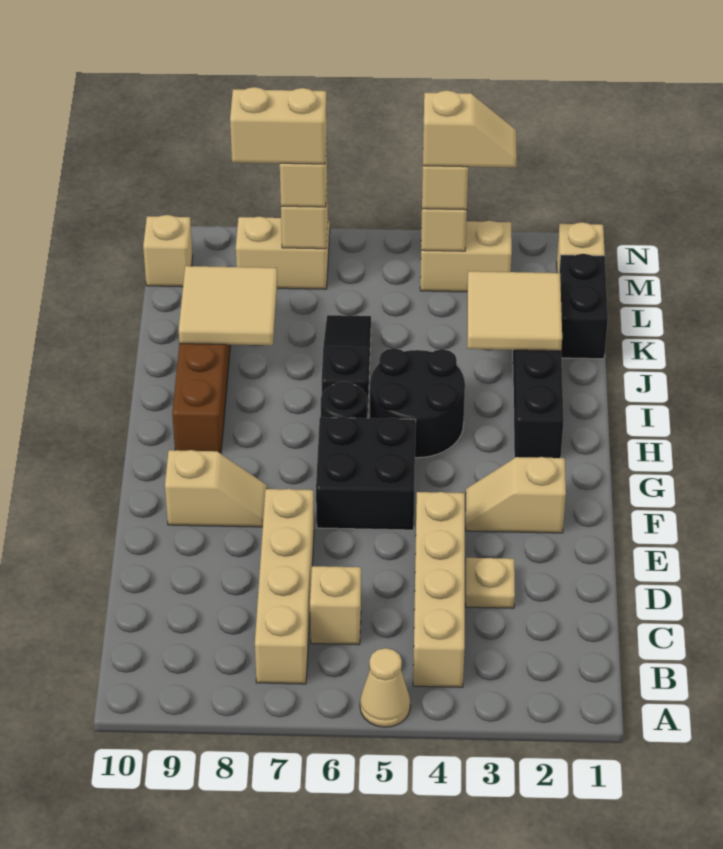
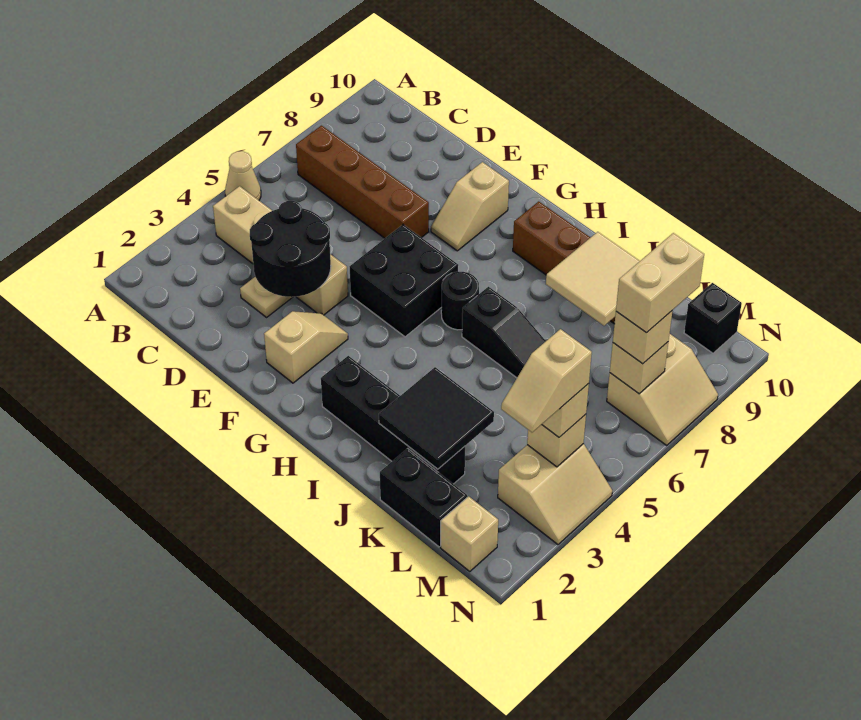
tan 1x4 brick [255,489,314,684] -> brown 1x4 brick [296,126,429,238]
tan 1x1 brick [310,566,361,645] -> none
black 2x2 round brick [370,348,465,458] -> black 2x2 round brick moved to [250,201,331,297]
tan 2x2 tile [467,271,562,351] -> black 2x2 tile [379,367,494,469]
tan 1x1 brick [143,215,193,287] -> black 1x1 brick [684,283,742,353]

